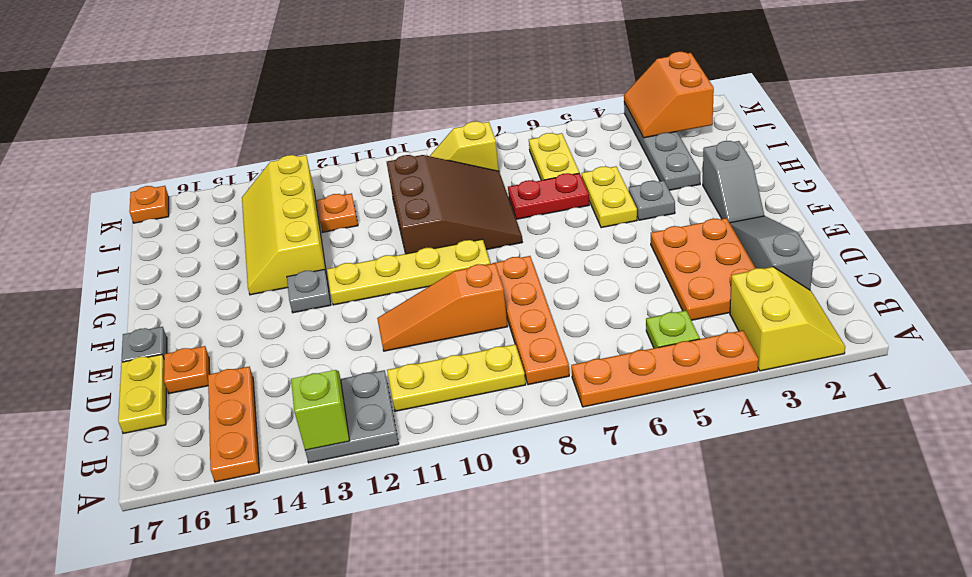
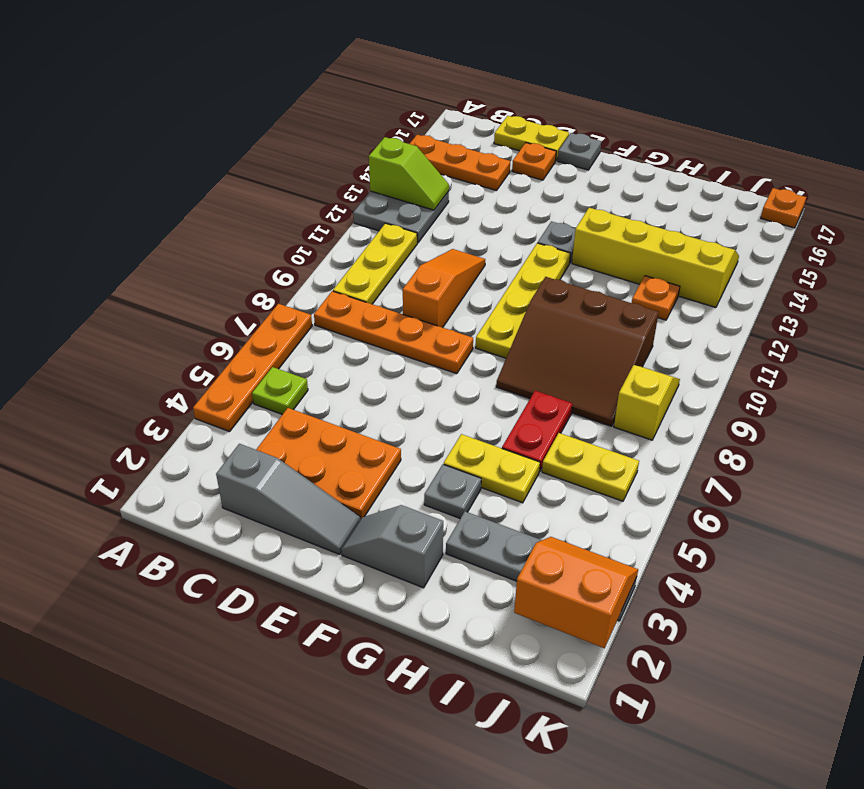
yellow 2x2 slope [730,267,845,371] -> none

